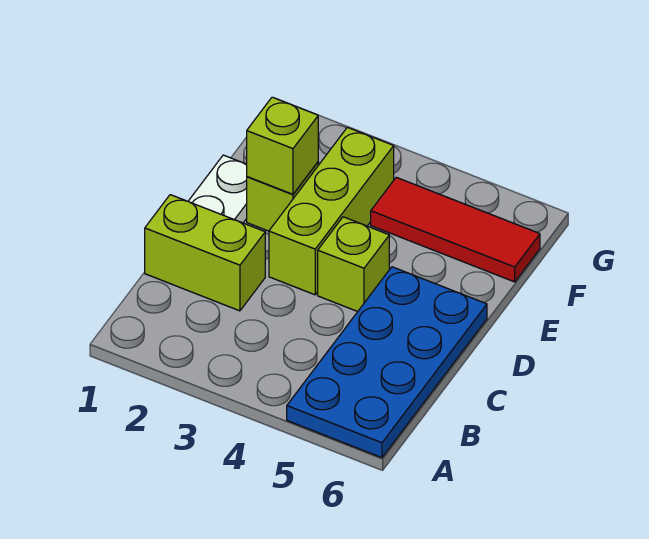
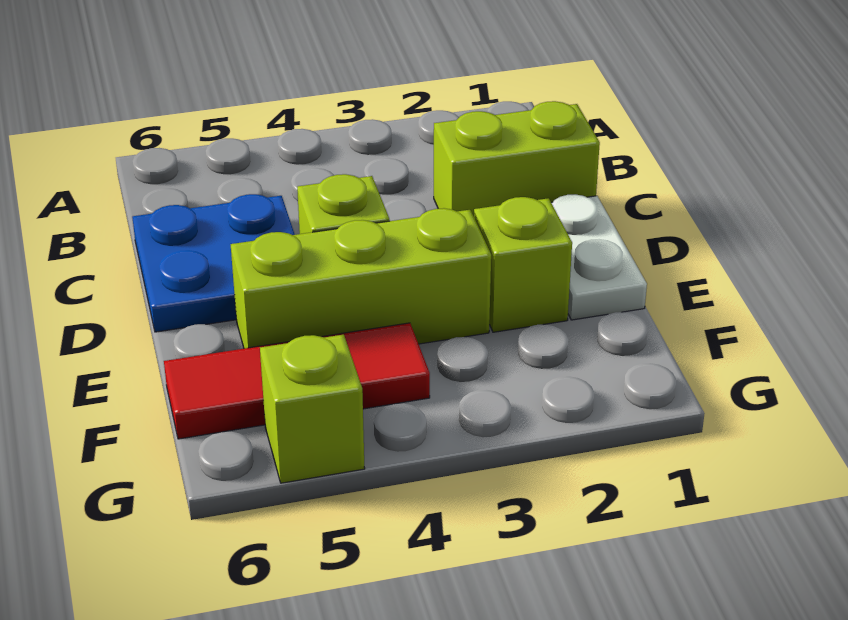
blue 2x4 plate [287,267,487,458] -> blue 2x2 plate [132,194,295,332]
lime 1x3 brick [269,127,394,295] -> lime 1x3 brick turned to [231,208,491,348]
lime 1x1 brick [247,97,318,194] -> lime 1x1 brick moved to [260,335,365,483]

